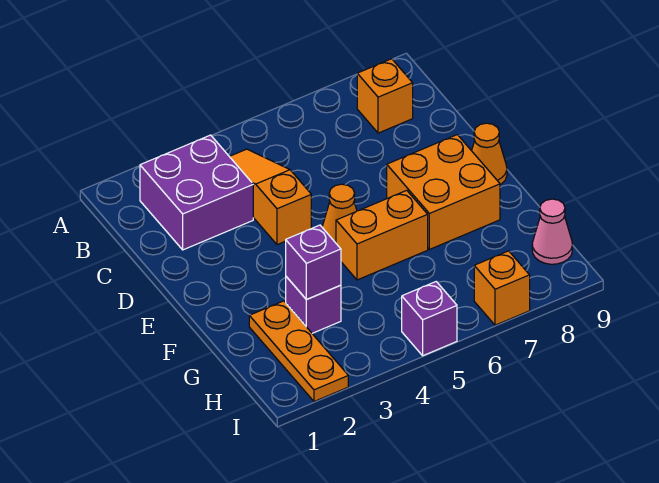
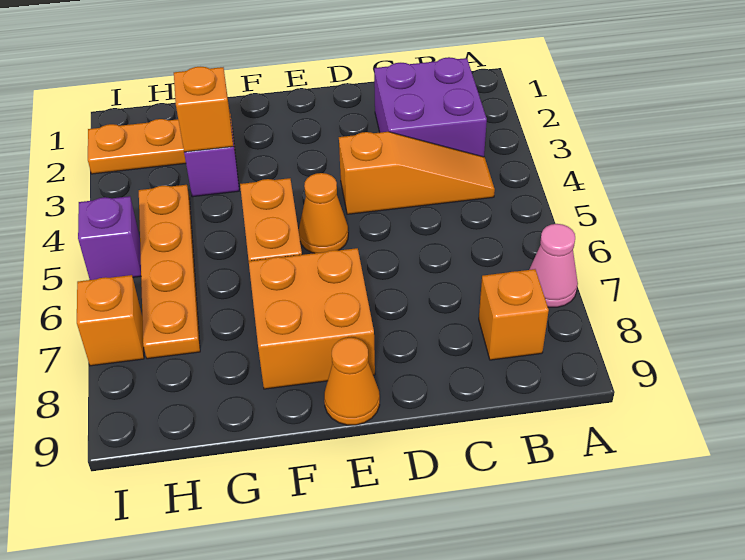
purple 1x1 brick [286,225,341,300] -> orange 1x1 brick [174,67,233,152]
none -> orange 1x4 plate [139,185,200,359]
pink 1x1 cone [532,199,572,264] -> pink 1x1 cone moved to [529,224,578,307]

